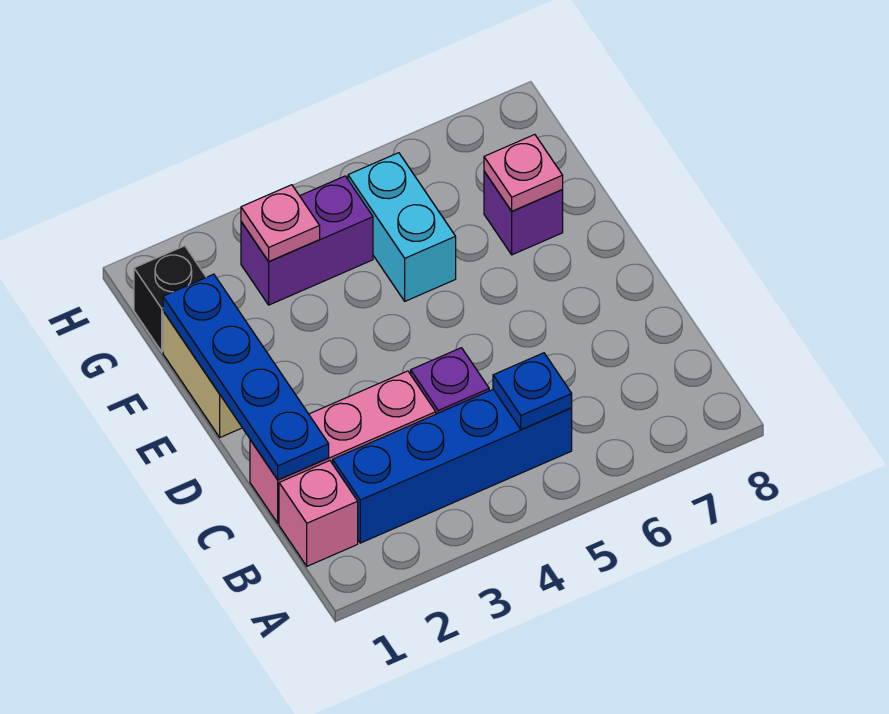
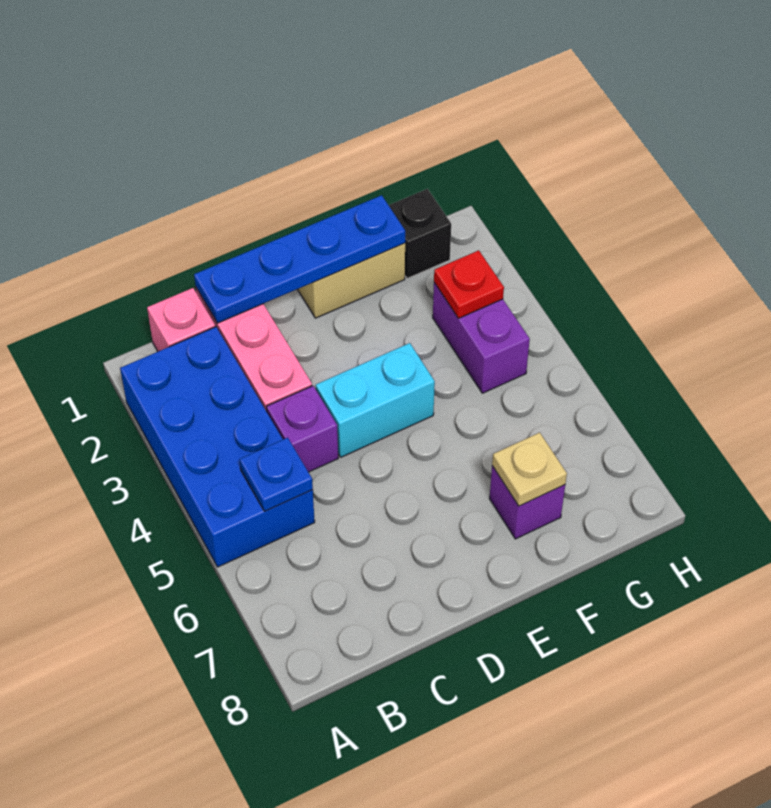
blue 1x4 brick [333,389,572,543] -> blue 2x4 brick [120,327,315,567]
cyan 1x2 brick [348,153,456,301] -> cyan 1x2 brick moved to [316,343,435,457]
pink 1x1 plate [484,135,563,211] -> tan 1x1 plate [492,433,567,506]
pink 1x1 plate [241,185,320,261] -> red 1x1 plate [434,250,504,318]

